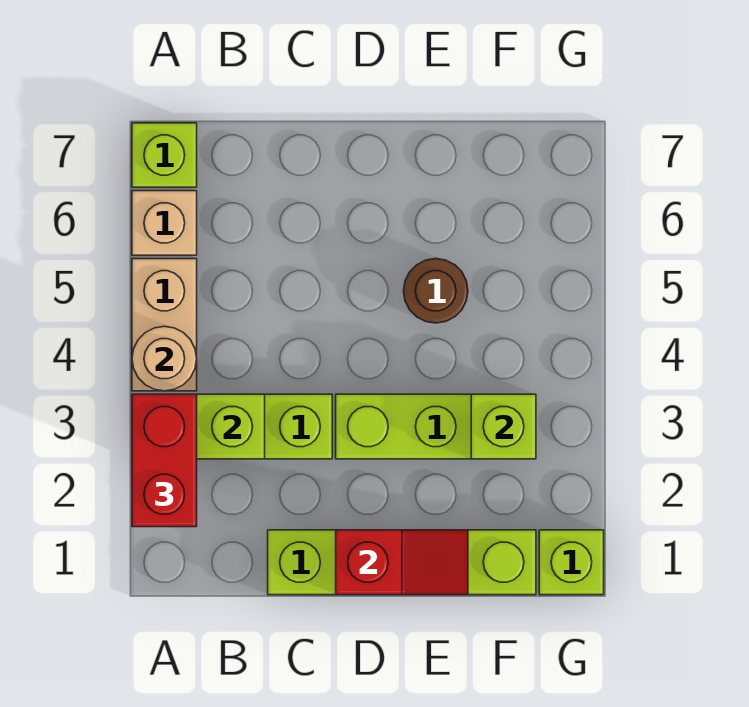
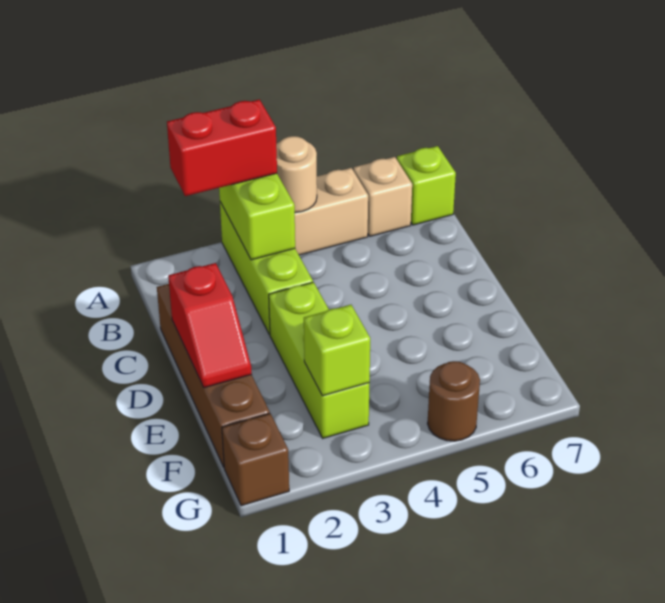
lime 1x4 brick [268,530,536,595] -> brown 1x4 brick [157,284,270,467]
brown 1x1 round brick [404,259,468,323] -> brown 1x1 round brick moved to [427,361,480,441]
lime 1x1 brick [539,530,604,595] -> brown 1x1 brick [222,413,289,506]

